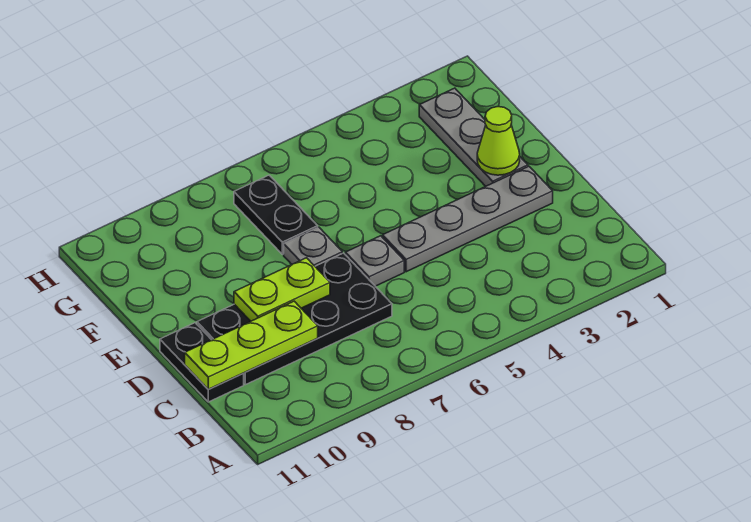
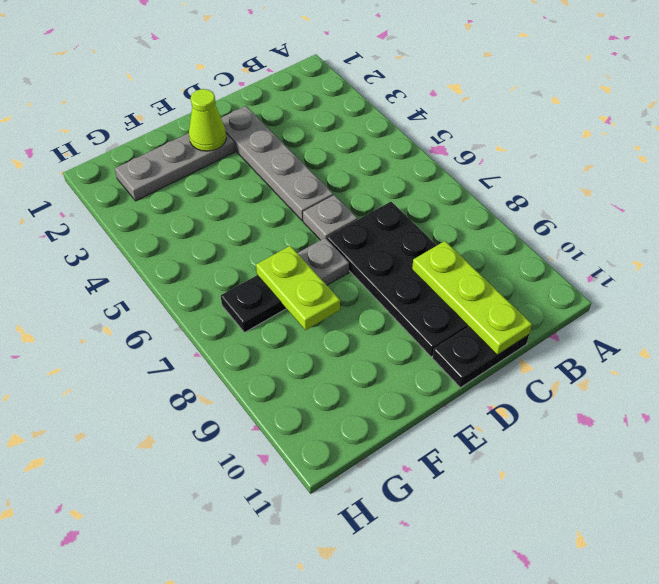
lime 1x2 plate [234,258,330,321] -> lime 1x2 plate moved to [256,246,340,330]

